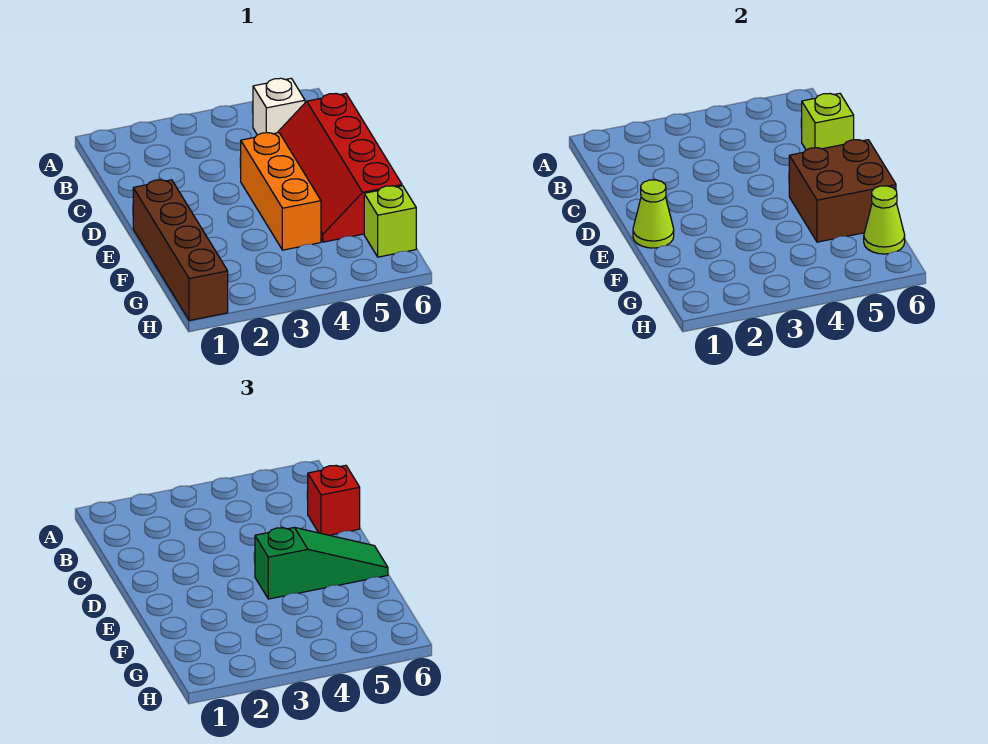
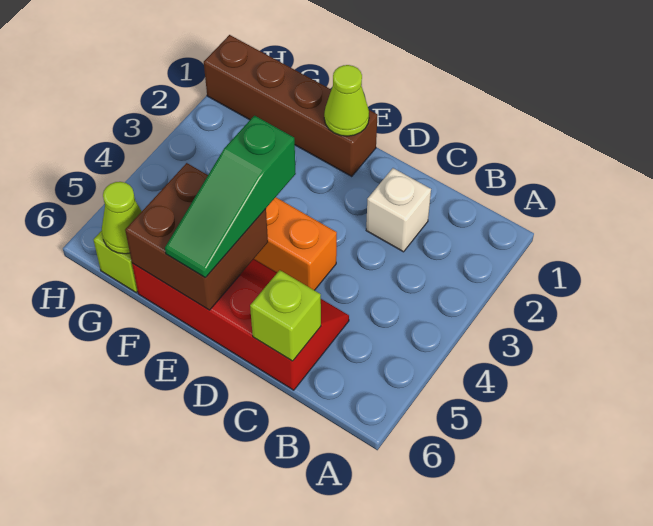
white 1x1 brick [253,78,305,135] -> white 1x1 brick moved to [366,168,431,252]
red 1x1 brick [308,465,360,535] -> none

